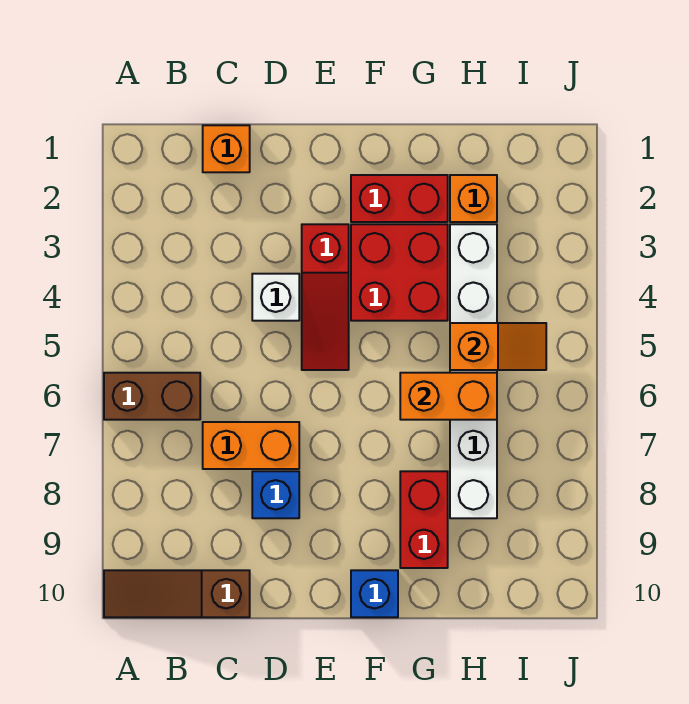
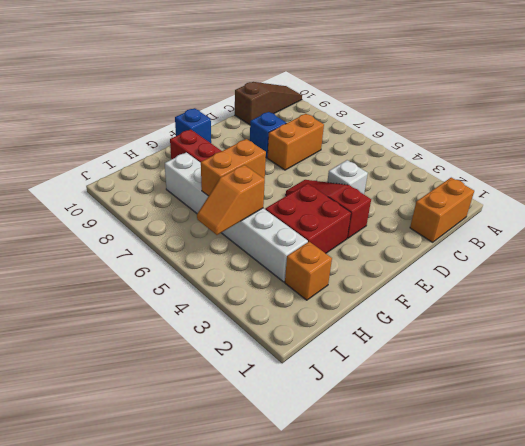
brown 1x2 brick [104,373,200,420] -> none
orange 1x1 brick [203,125,250,172] -> orange 1x2 brick [410,178,474,242]
red 1x2 brick [351,175,448,222] -> none

